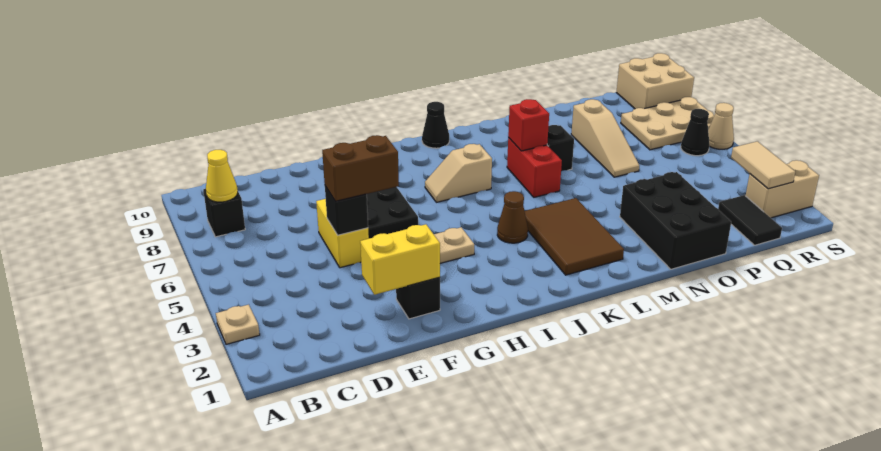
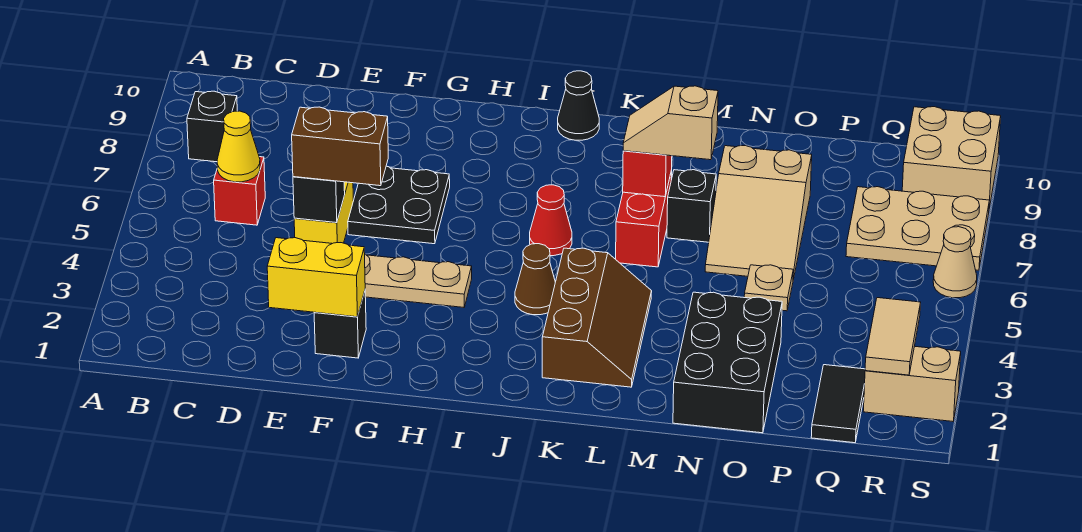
tan 1x1 plate [216,305,260,344] -> tan 1x1 plate moved to [744,265,793,311]
yellow 1x1 cone [206,150,238,202] -> yellow 1x1 cone moved to [217,111,260,182]
none -> red 1x1 brick [214,157,265,225]
tan 1x2 slope [425,144,492,202] -> tan 1x2 slope moved to [623,86,718,160]
none -> red 1x1 cone [530,185,572,256]
brown 2x3 tile [525,198,624,275] -> brown 2x3 slope [542,248,652,387]
tan 1x3 slope [571,99,639,177] -> tan 2x3 slope [705,146,812,279]
black 1x1 cone [681,109,710,156] -> none

